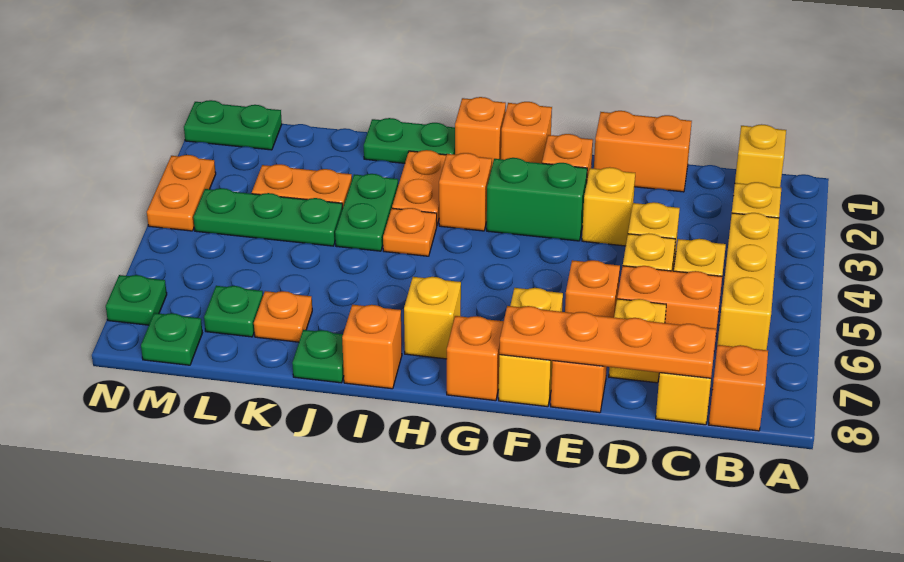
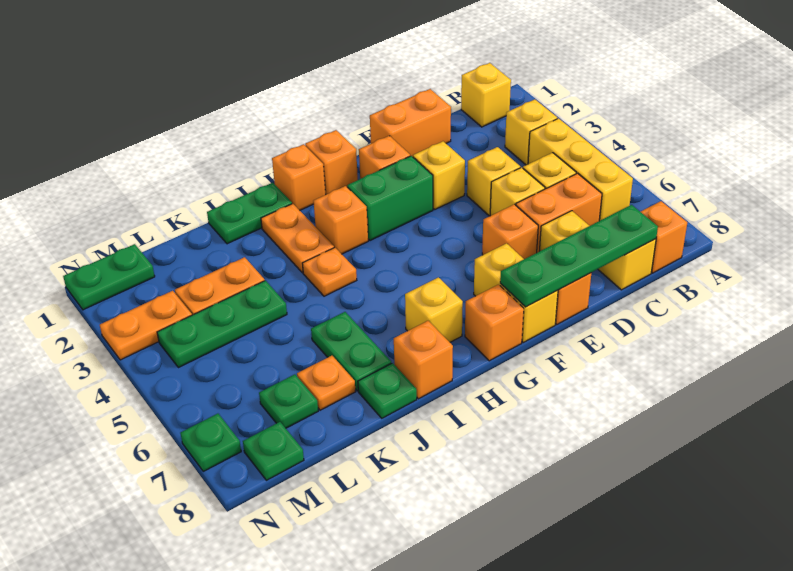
orange 1x4 plate [499,306,716,378] -> green 1x4 plate [500,205,658,307]
green 1x2 plate [335,174,398,251] -> green 1x2 plate moved to [311,312,392,391]
orange 1x2 plate [147,155,216,231] -> orange 1x2 plate turned to [100,291,192,360]

